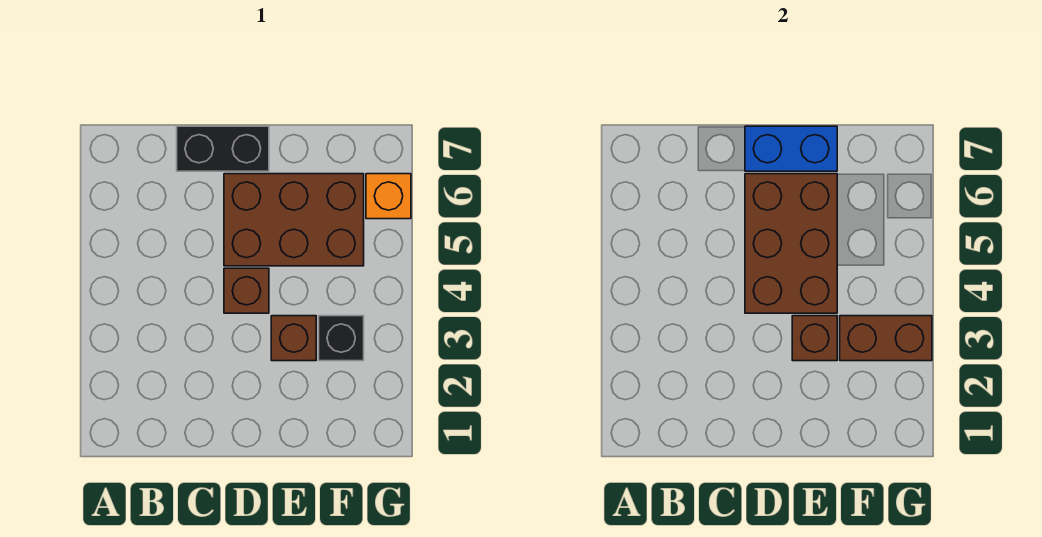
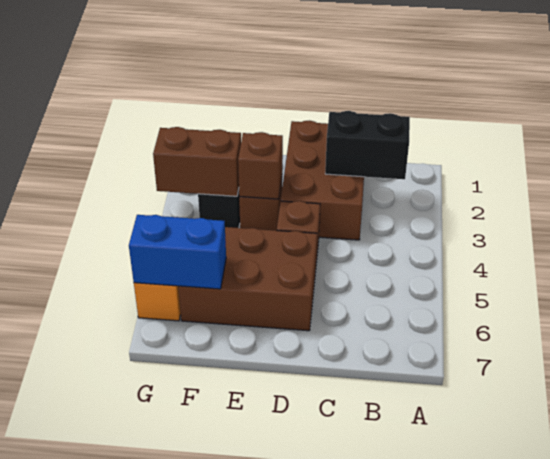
black 1x2 brick [177,126,269,171] -> black 1x2 brick moved to [325,111,410,179]
brown 2x3 brick [745,174,837,313] -> brown 2x3 brick moved to [281,120,364,240]
blue 1x2 brick [745,126,837,171] -> blue 1x2 brick moved to [129,215,226,289]

